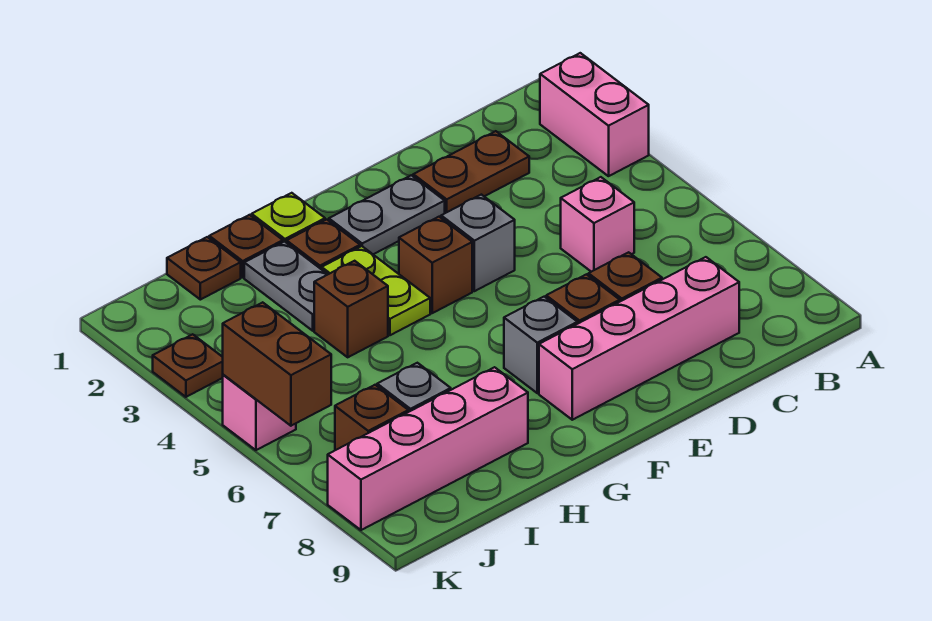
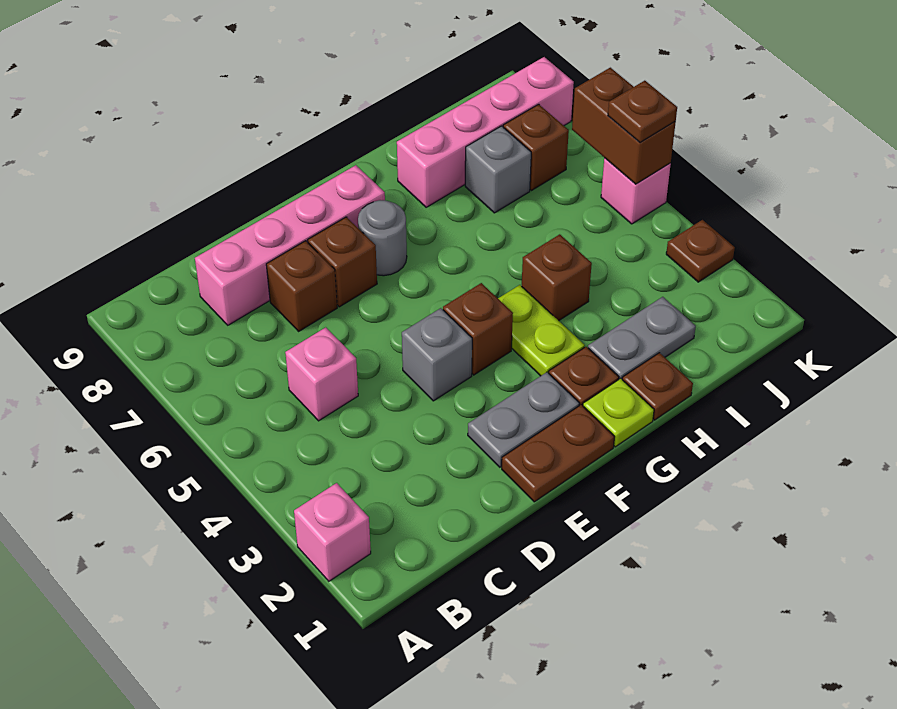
pink 1x2 brick [540,53,649,176] -> pink 1x1 brick [294,483,371,581]
brown 1x2 plate [413,131,529,213] -> brown 1x2 plate moved to [502,405,614,502]
grey 1x1 brick [504,297,578,393] -> grey 1x1 round brick [358,200,407,276]
grey 1x2 plate [244,242,328,331] -> grey 1x2 plate turned to [588,297,696,379]
brown 1x1 plate [167,237,241,300] -> brown 1x1 plate moved to [608,81,677,143]

